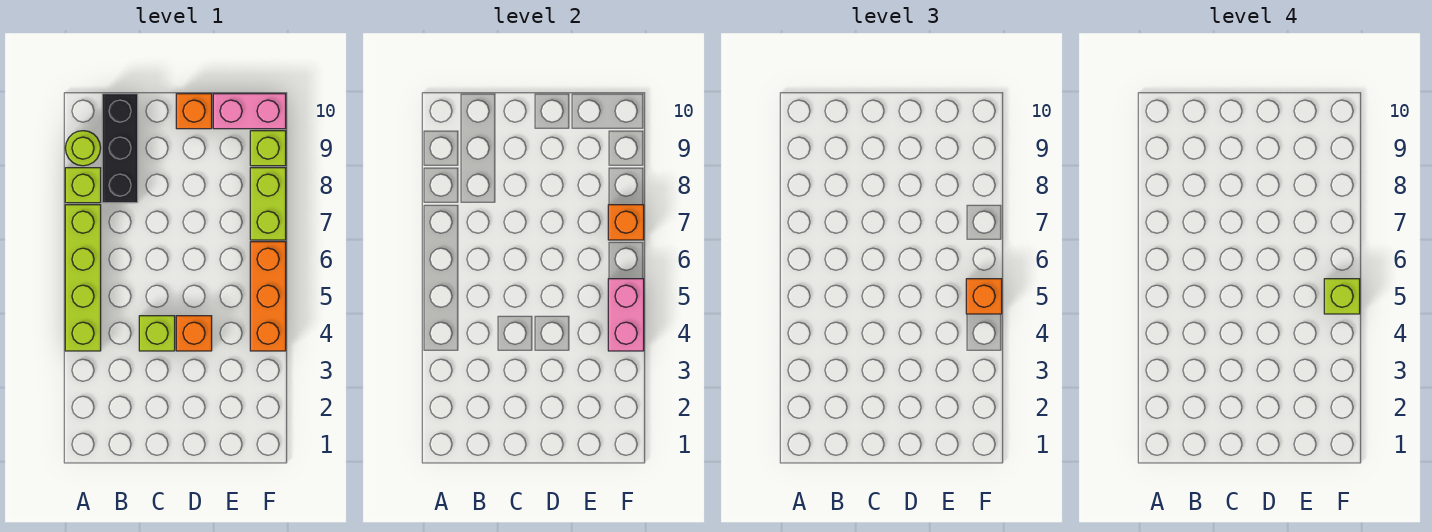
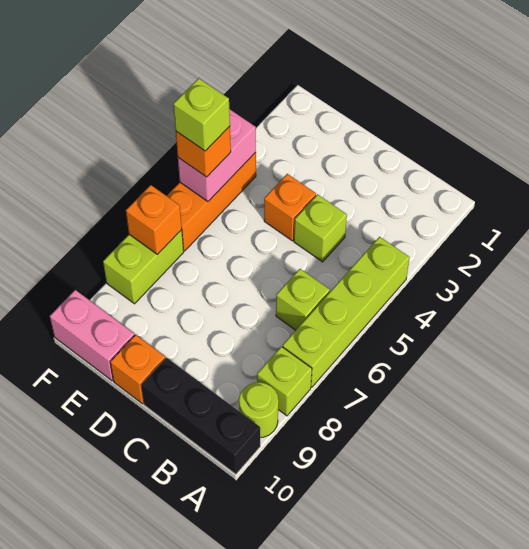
black 1x3 brick [102,94,138,203] -> black 1x3 brick turned to [141,358,260,474]
lime 1x1 brick [250,131,286,166] -> lime 1x1 brick moved to [276,269,330,330]

